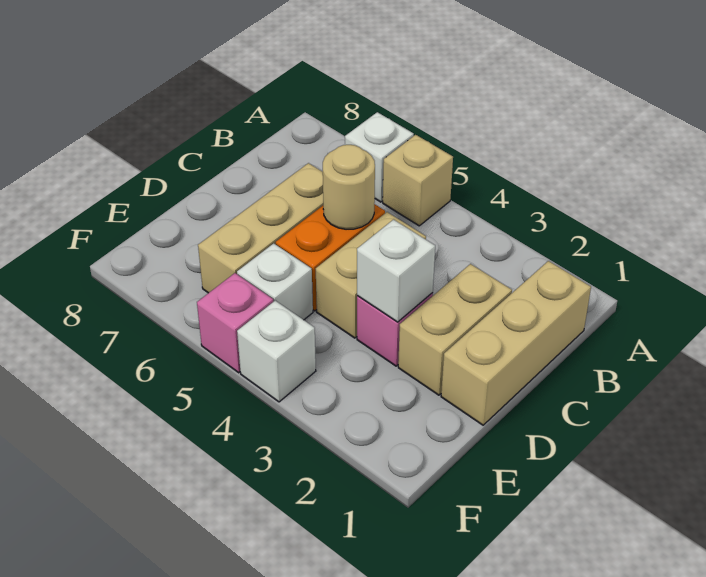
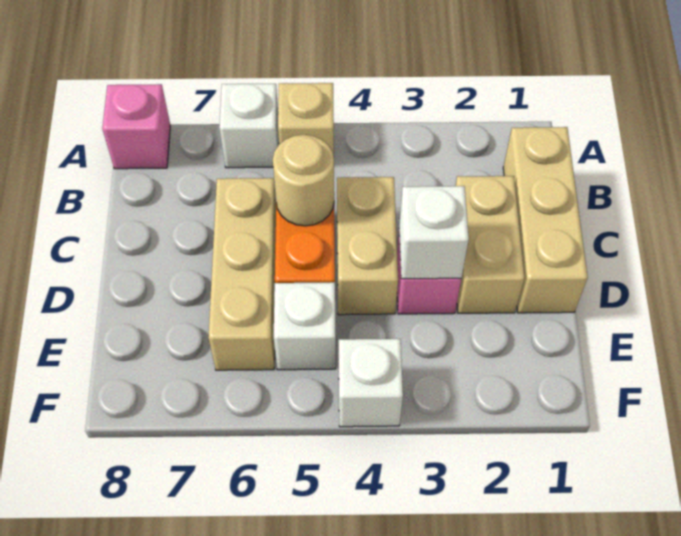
pink 1x1 brick [197,273,273,373] -> pink 1x1 brick moved to [102,84,170,169]

